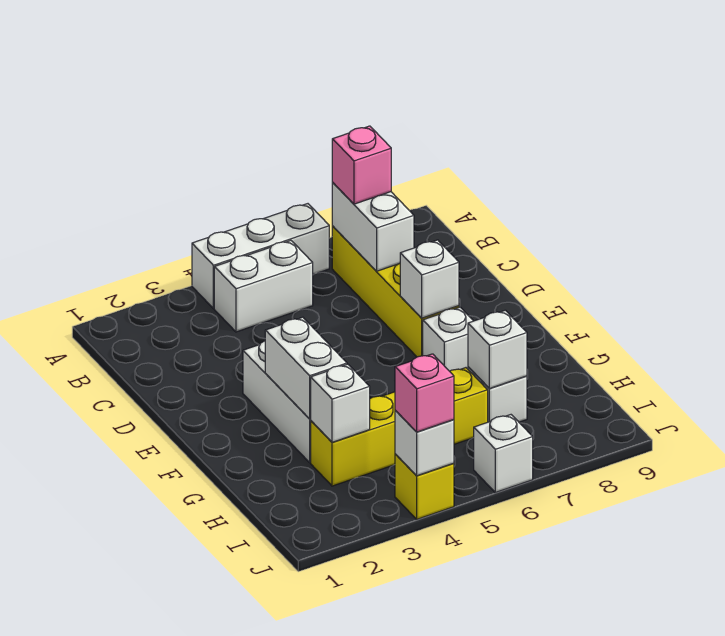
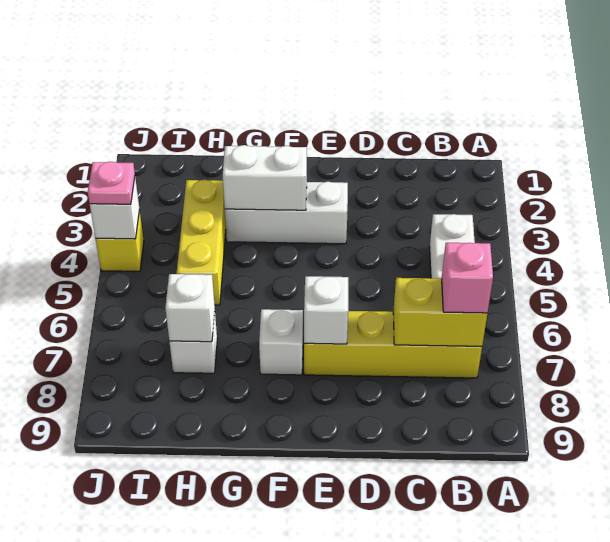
white 1x3 brick [192,204,329,309] -> none
white 1x2 brick [332,183,414,271] -> yellow 1x2 brick [393,278,487,346]
yellow 1x4 brick [311,368,488,486] -> yellow 1x3 brick [177,180,226,305]
white 1x1 brick [311,364,370,442] -> none
pink 1x1 brick [395,354,454,432] -> pink 1x1 plate [88,162,135,204]
white 1x1 brick [474,415,533,493] -> none

